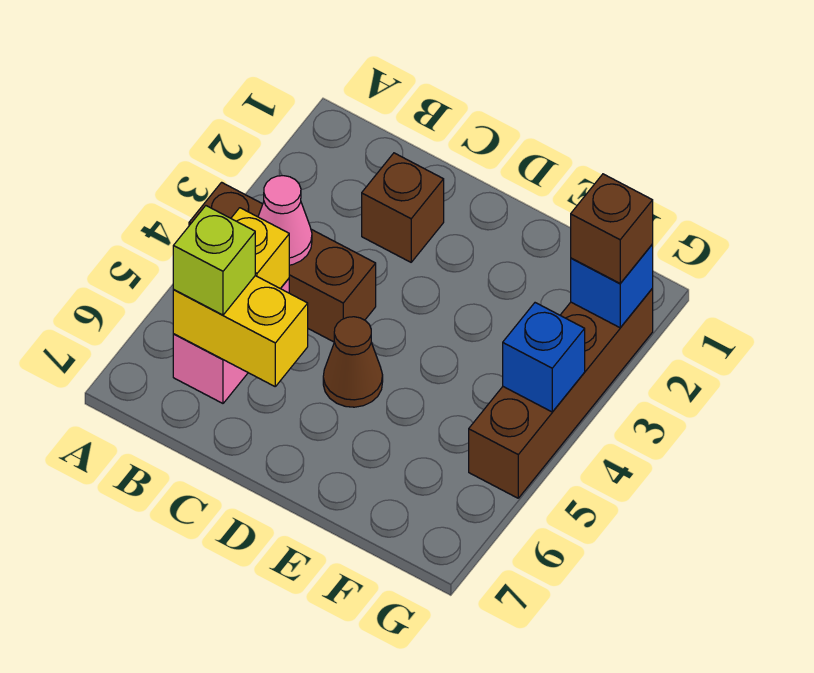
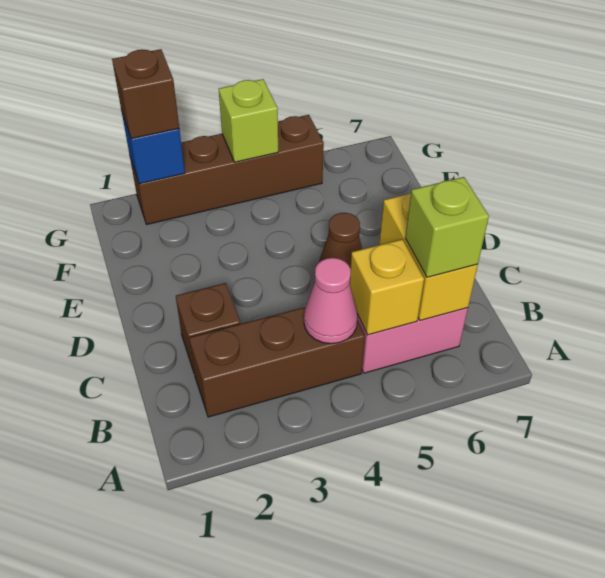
brown 1x3 brick [189,182,376,342] -> brown 1x3 brick turned to [189,307,365,417]
blue 1x1 brick [503,303,585,412] -> lime 1x1 brick [219,79,278,162]

